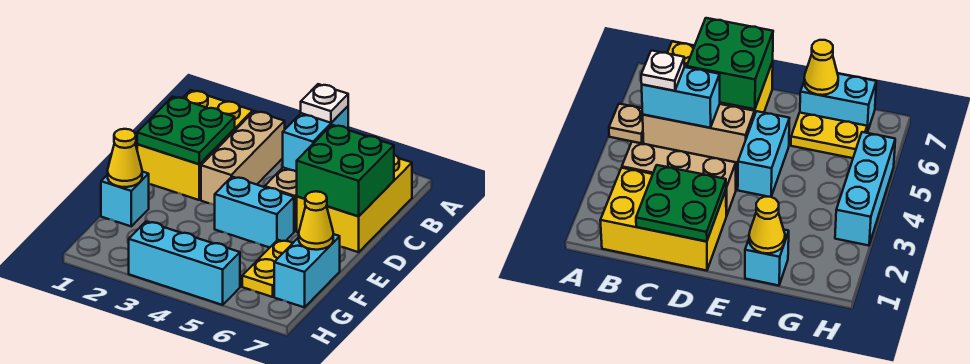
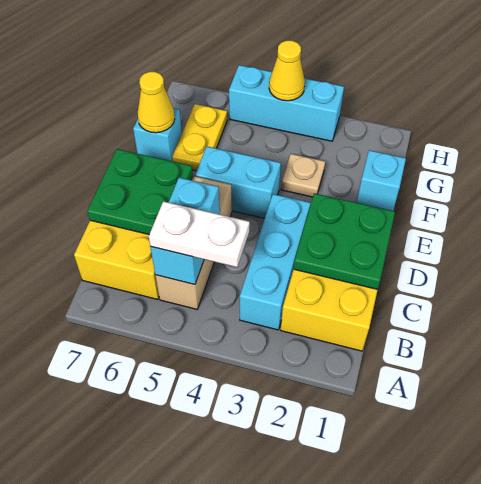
tan 1x1 plate [609,104,643,143] -> tan 1x1 plate moved to [281,154,325,197]
tan 1x3 brick [201,111,285,205] -> cyan 1x3 brick [240,194,311,330]
white 1x1 plate [301,84,348,123] -> white 1x2 plate [149,201,250,267]
green 2x2 brick [297,125,394,216] -> green 2x2 plate [87,149,193,234]
yellow 1x1 cone [108,129,142,187] -> yellow 1x1 cone moved to [269,41,305,101]
cyan 1x2 brick [274,234,340,307] -> cyan 1x1 brick [133,108,182,161]

